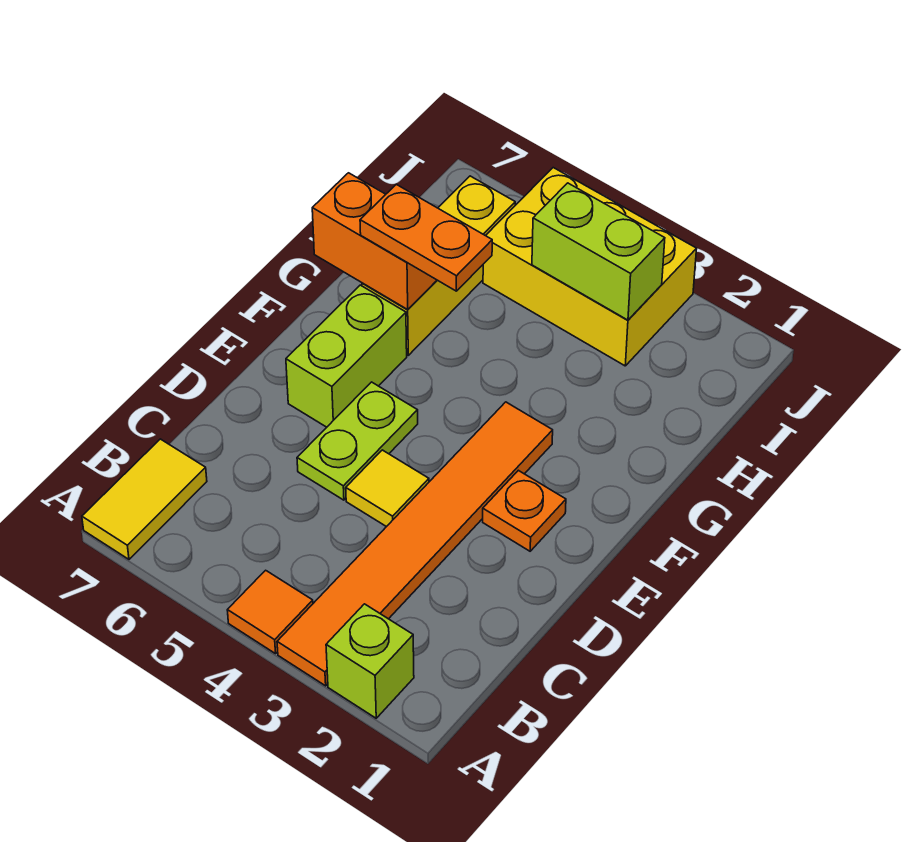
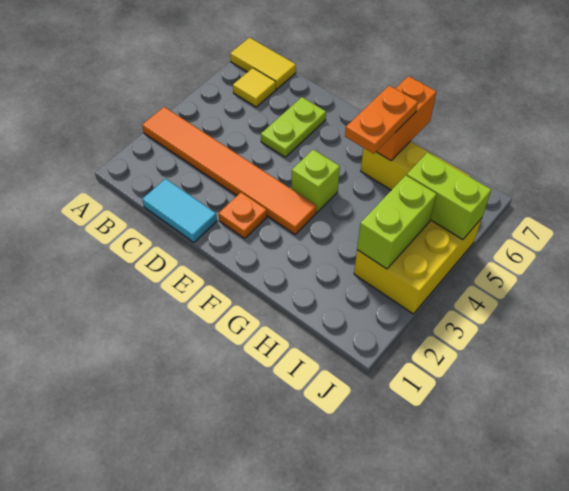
lime 1x1 brick [326,604,414,718] -> lime 1x1 brick moved to [292,150,340,212]
orange 1x1 tile [227,570,313,654] -> none
none -> cyan 1x2 tile [142,179,217,242]
yellow 1x1 tile [346,450,429,527] -> yellow 1x1 tile moved to [233,68,276,107]
lime 1x2 plate [297,382,418,500] -> lime 1x2 plate turned to [261,97,326,157]
lime 1x2 brick [286,285,407,427] -> lime 1x2 brick moved to [407,152,491,240]

